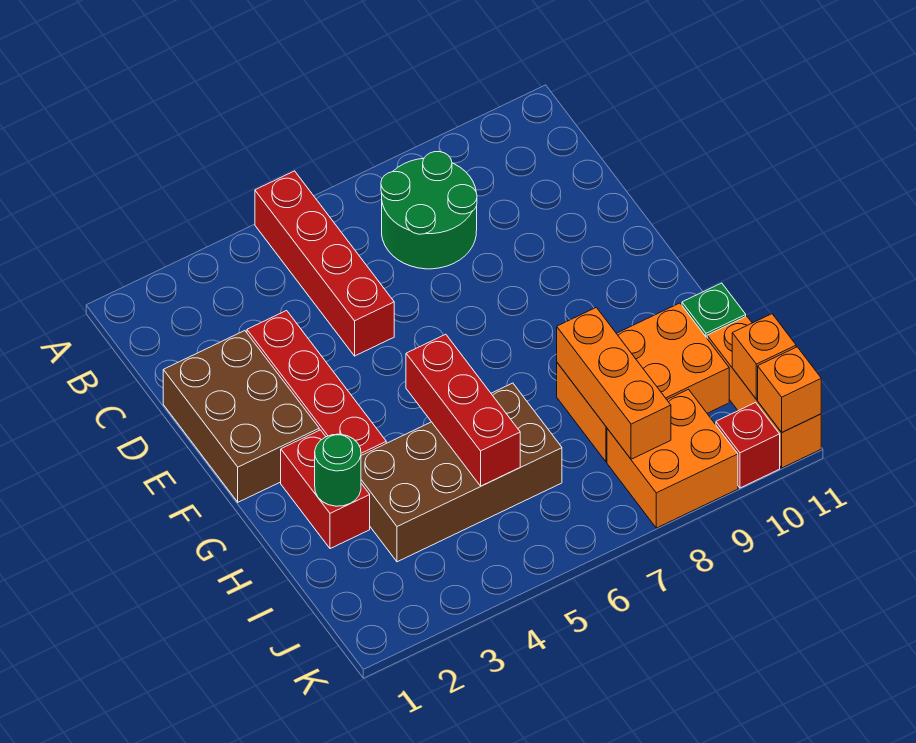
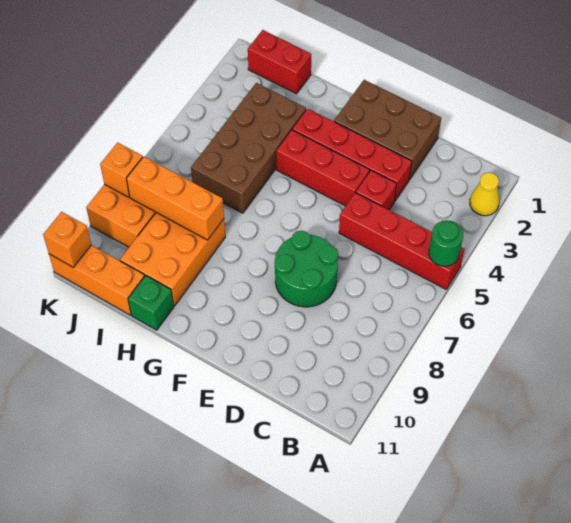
none -> yellow 1x1 cone [470,172,499,216]
green 2x2 round brick [381,152,477,269] -> green 2x2 round brick moved to [274,231,338,307]
red 1x2 brick [281,430,370,549] -> red 1x2 brick moved to [248,30,311,94]
red 1x3 brick [406,334,520,486] -> red 1x3 brick moved to [276,130,370,206]
green 1x1 round brick [315,434,361,506] -> green 1x1 round brick moved to [429,220,463,266]
orange 1x1 brick [732,314,796,399] -> orange 1x1 brick moved to [100,143,143,197]
red 1x1 brick [716,403,780,488] -> red 1x1 brick moved to [356,170,397,210]

